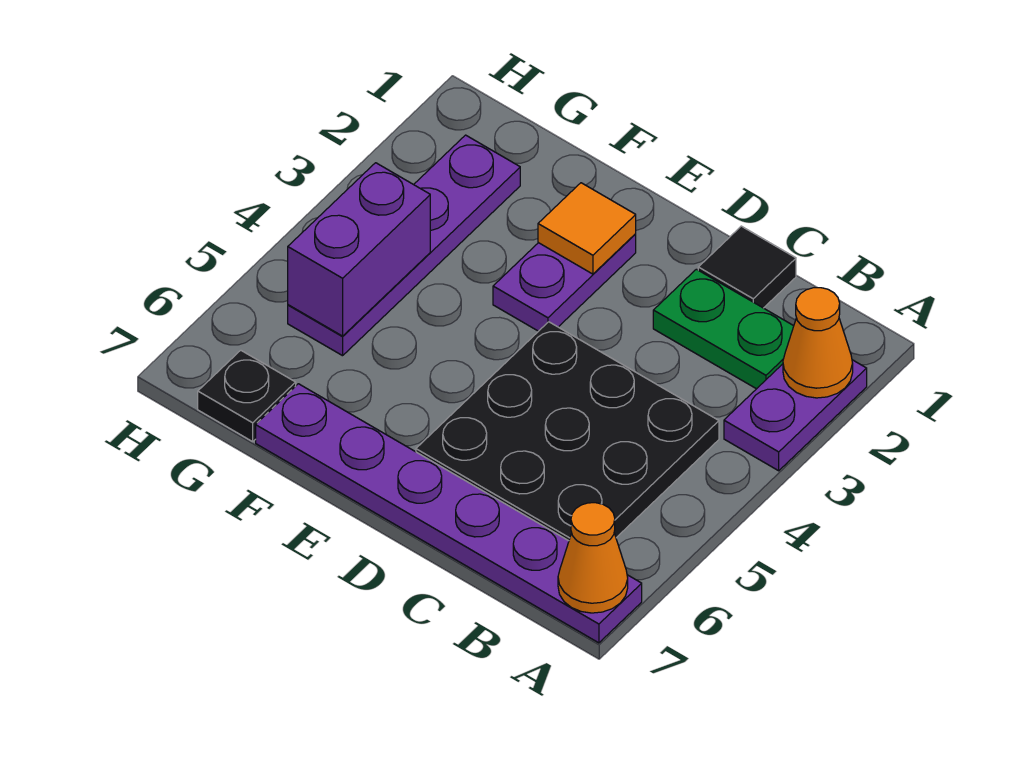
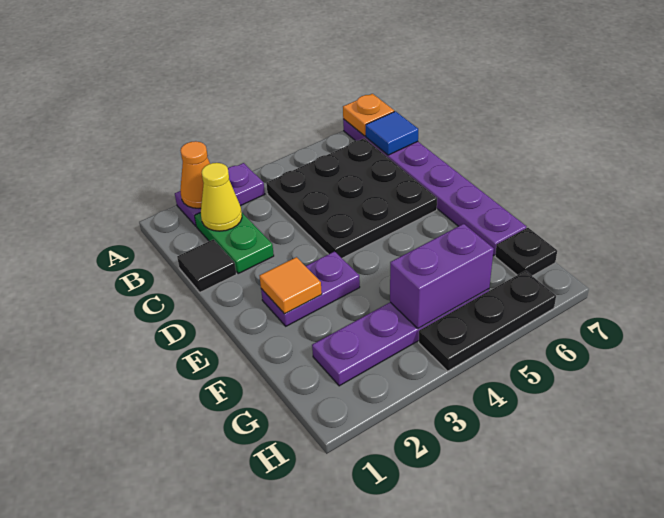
orange 1x1 cone [558,503,628,613] -> orange 1x1 plate [343,94,394,136]
none -> yellow 1x1 cone [201,163,242,231]
none -> blue 1x1 tile [366,111,418,155]
none -> black 1x3 plate [419,271,556,371]

